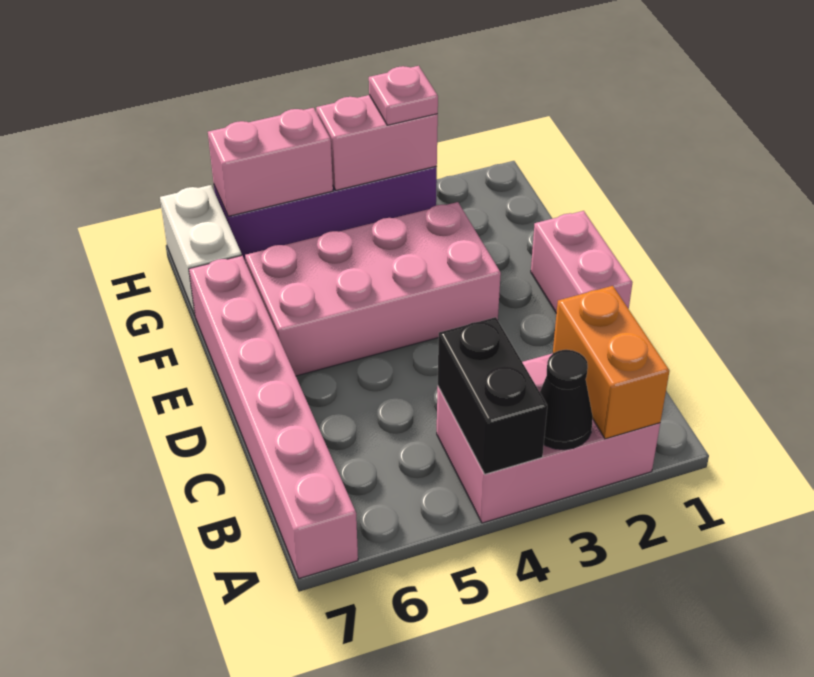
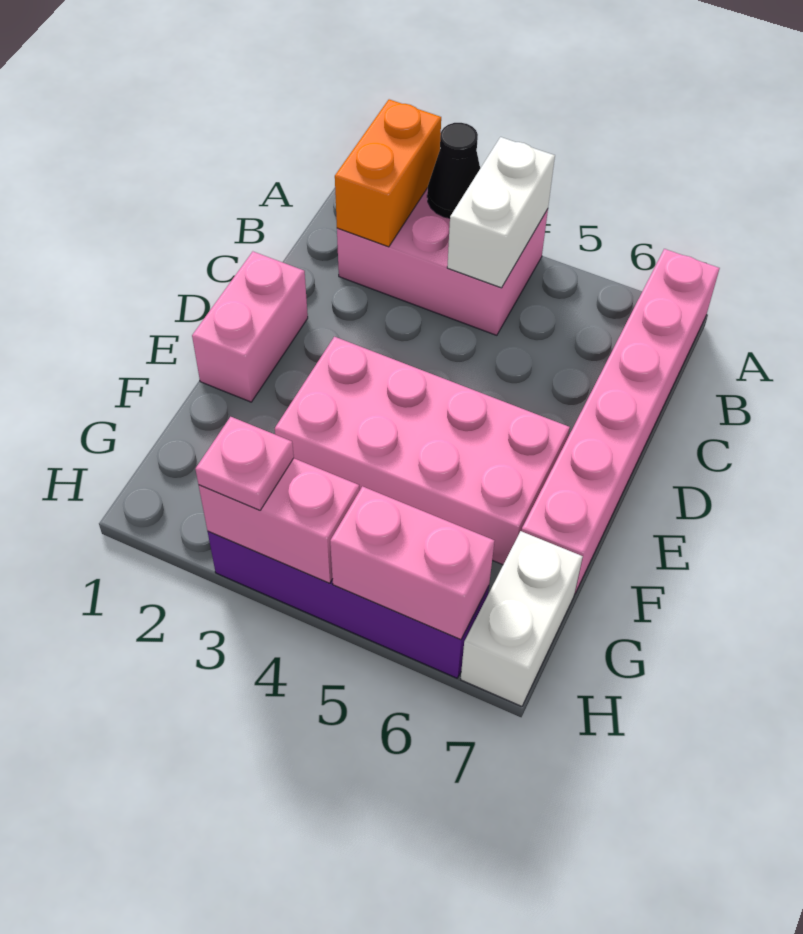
black 1x2 brick [438,317,547,474] -> white 1x2 brick [447,137,555,288]

